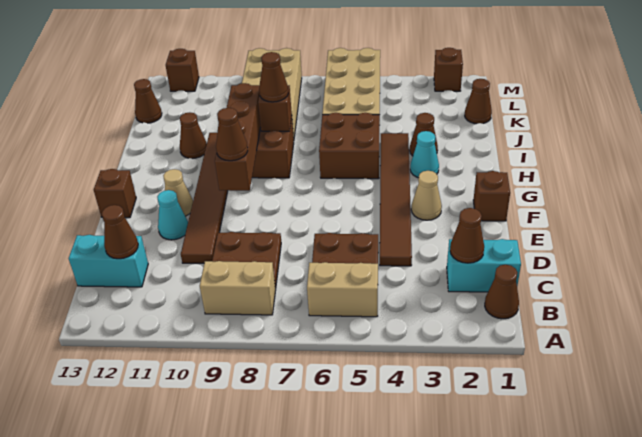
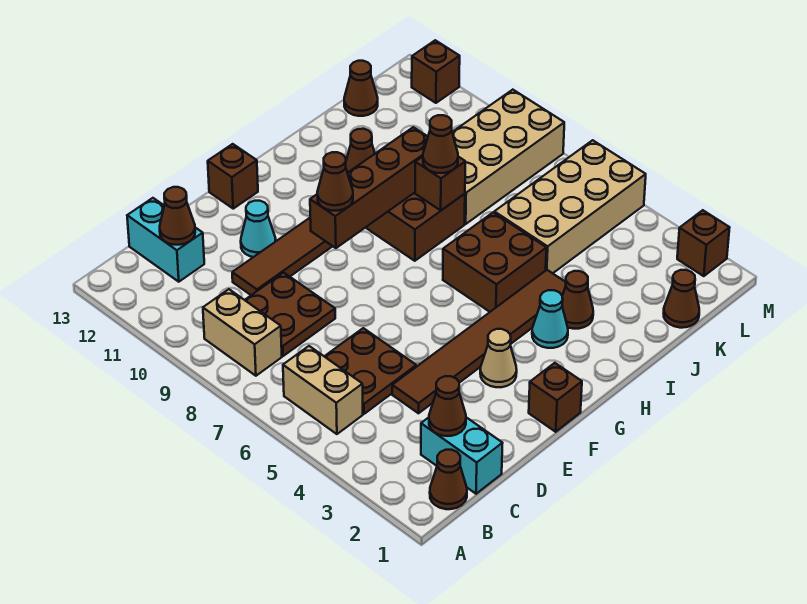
tan 1x1 cone [163,169,193,216] -> none

